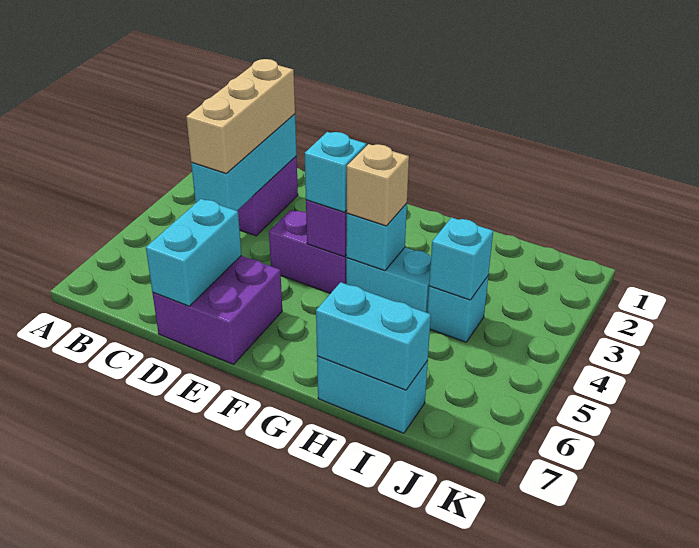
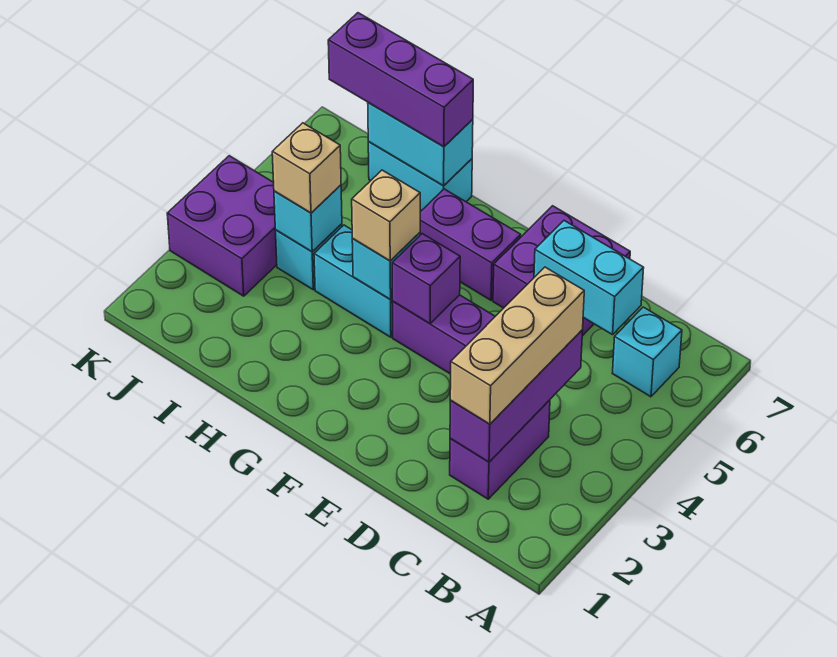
cyan 1x3 brick [191,114,297,211] -> purple 1x3 brick [450,330,583,462]
cyan 1x2 brick [146,199,241,306] -> cyan 1x2 brick turned to [534,221,644,335]
cyan 1x1 brick [305,132,366,212] -> cyan 1x1 brick moved to [612,307,682,397]
none -> purple 1x2 brick [420,189,521,300]
none -> purple 1x3 brick [328,13,473,147]
none -> tan 1x1 brick [272,123,341,213]
none -> purple 2x2 brick [167,156,277,296]

